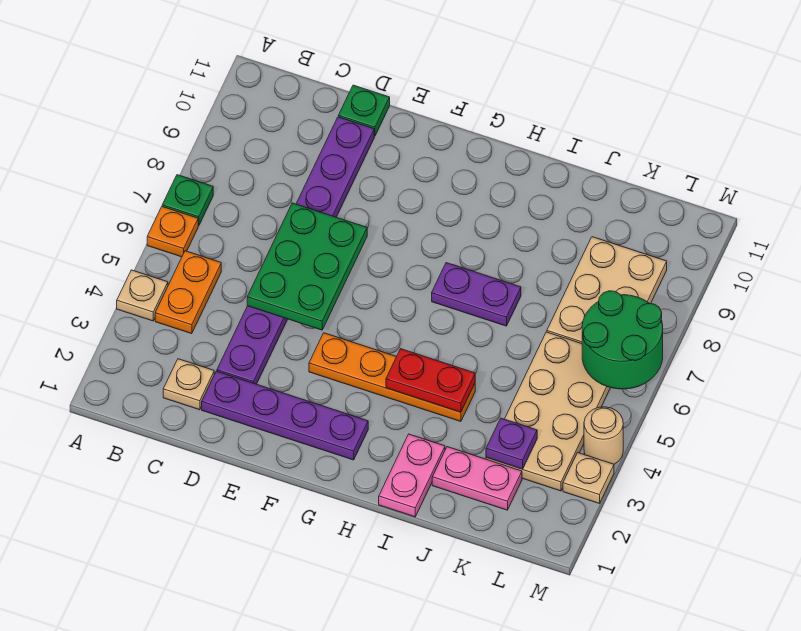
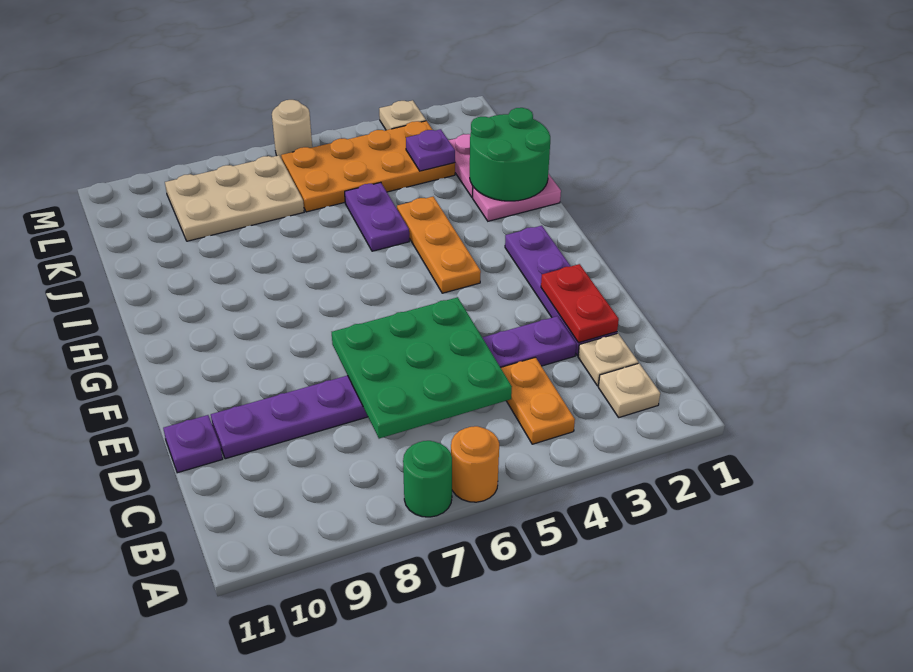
tan 1x1 plate [117,270,168,321] -> tan 1x1 plate moved to [598,363,660,417]
orange 1x1 plate [147,207,198,257] -> orange 1x1 round brick [451,426,499,502]
green 1x1 plate [162,175,213,226] -> green 1x1 round brick [403,441,452,517]
orange 1x2 plate [155,251,221,334] -> orange 1x2 plate turned to [501,357,575,444]
green 2x3 plate [247,203,367,330] -> green 3x3 plate [332,297,512,439]
green 1x1 plate [338,85,390,136] -> purple 1x1 plate [163,415,223,473]
orange 1x4 plate [309,333,475,421] -> orange 1x3 plate [397,197,481,293]
red 1x2 plate [386,349,475,412] -> red 1x2 plate moved to [541,264,619,343]
purple 1x2 plate [432,263,521,326] -> purple 1x2 plate moved to [345,182,409,251]
tan 2x4 plate [486,332,611,491] -> orange 2x4 plate [281,121,455,212]
green 2x2 round brick [582,291,663,389] -> green 2x2 round brick moved to [470,108,550,201]
tan 1x1 round brick [584,407,623,464] -> tan 1x1 round brick moved to [272,100,312,159]

